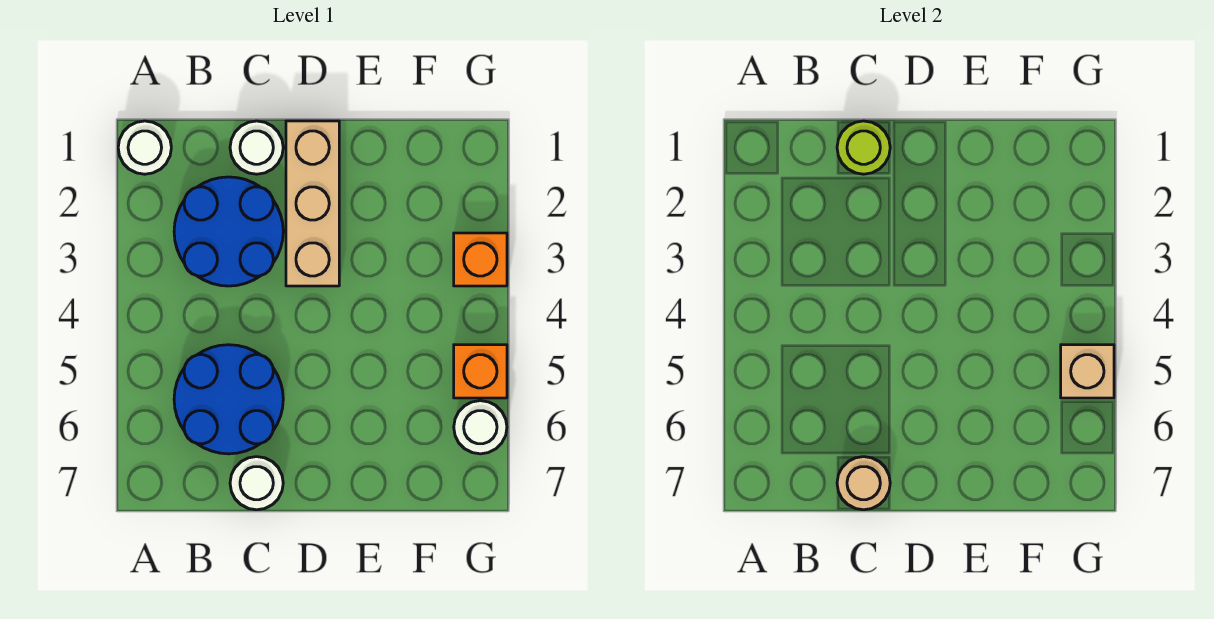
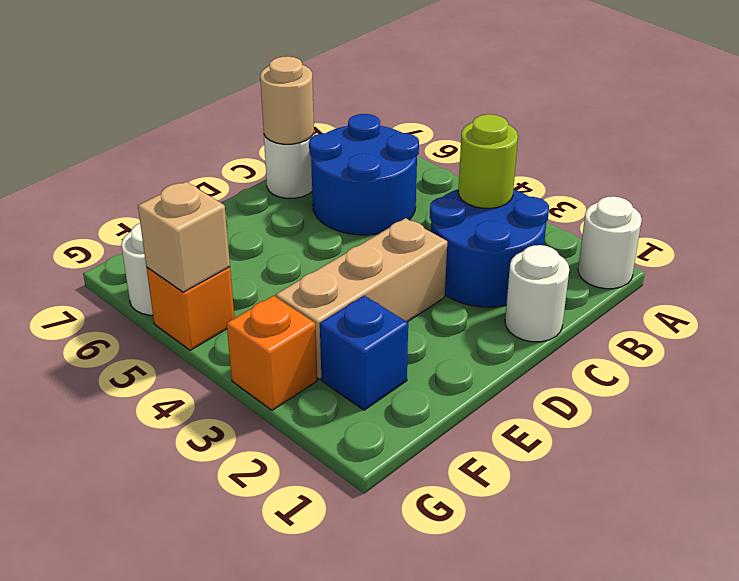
lime 1x1 round brick [837,121,890,174] -> lime 1x1 round brick moved to [458,114,518,208]
tan 1x3 brick [286,121,339,286] -> tan 1x3 brick turned to [276,218,447,379]
none -> blue 1x1 brick [320,296,408,410]

